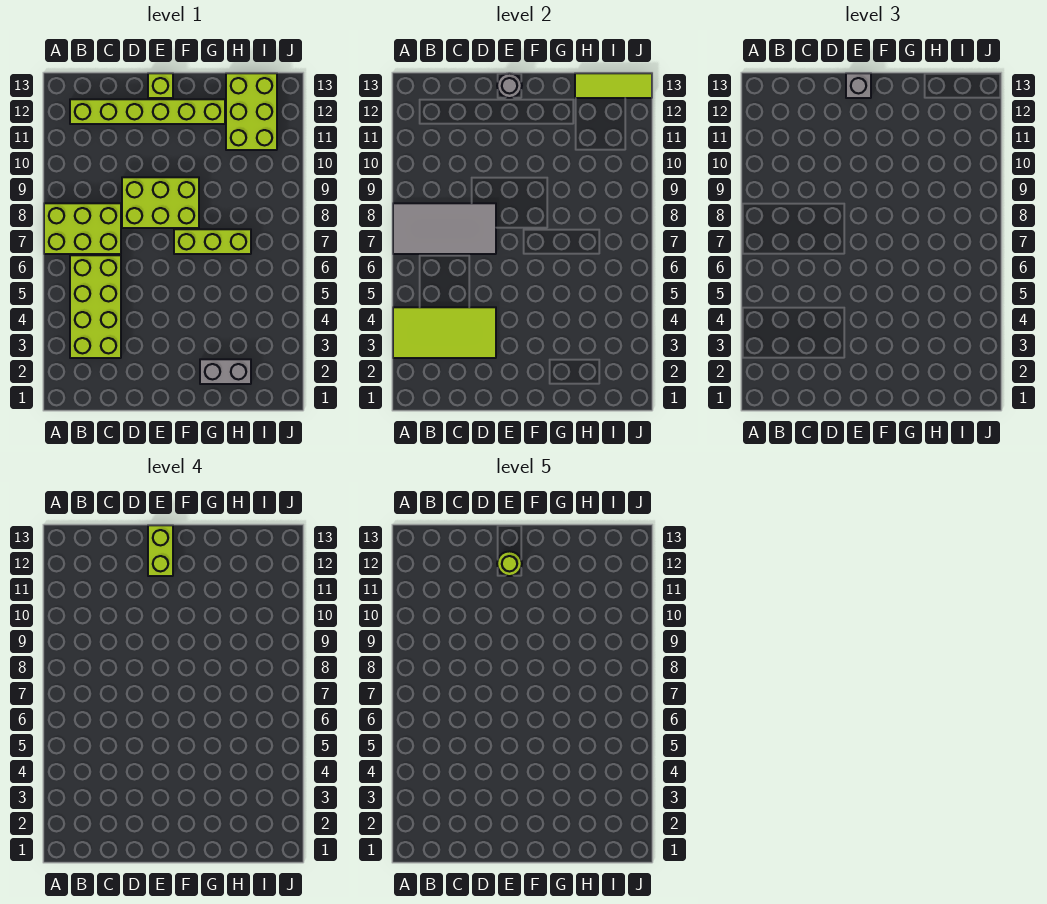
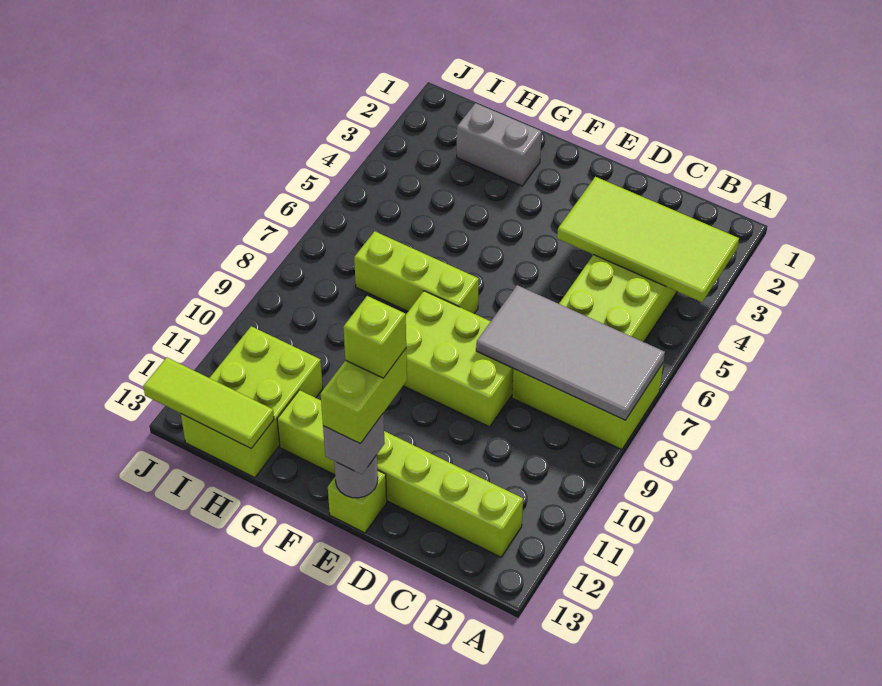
lime 1x1 round brick [497,551,522,576] -> lime 1x1 brick [343,296,406,378]

